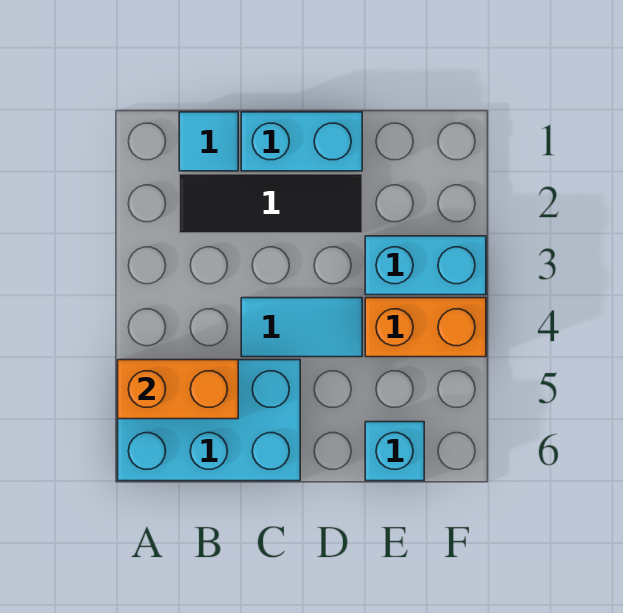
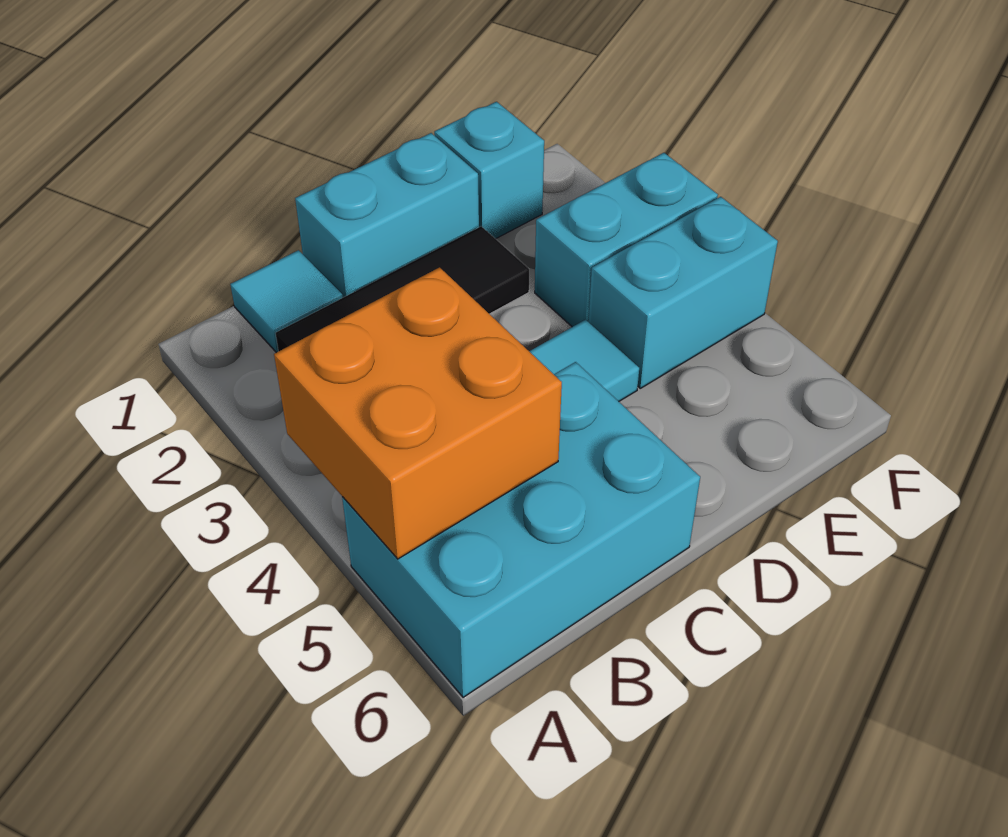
orange 1x2 brick [118,360,238,419] -> orange 2x2 brick [274,267,562,559]
orange 1x2 brick [365,298,486,357] -> cyan 1x2 brick [588,197,778,388]
cyan 1x1 brick [365,422,424,481] -> cyan 1x1 brick moved to [434,102,544,239]

